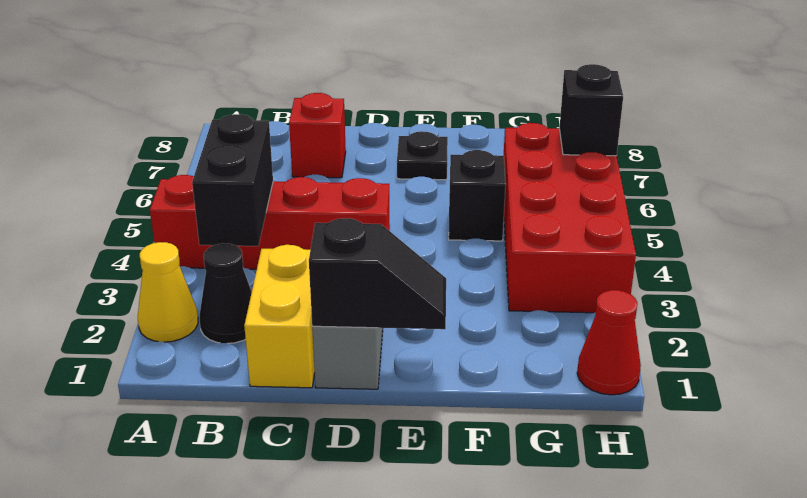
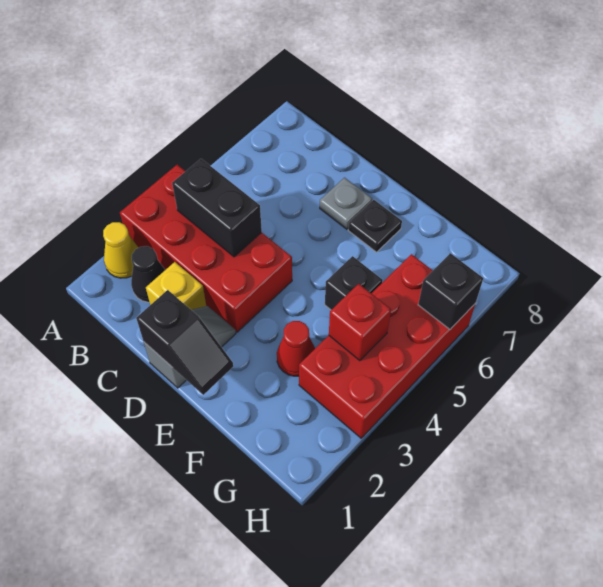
red 1x4 brick [150,175,390,269] -> red 2x4 brick [120,165,292,332]
black 1x2 brick [192,114,273,246] -> black 1x2 brick turned to [172,159,262,257]
yellow 1x2 brick [244,245,315,388] -> yellow 1x1 brick [146,262,206,310]
red 1x1 brick [289,93,346,178] -> red 1x1 brick moved to [329,284,391,361]
none -> grey 1x1 plate [320,178,372,229]
red 1x1 cone [577,290,641,395] -> red 1x1 cone moved to [277,321,315,376]

